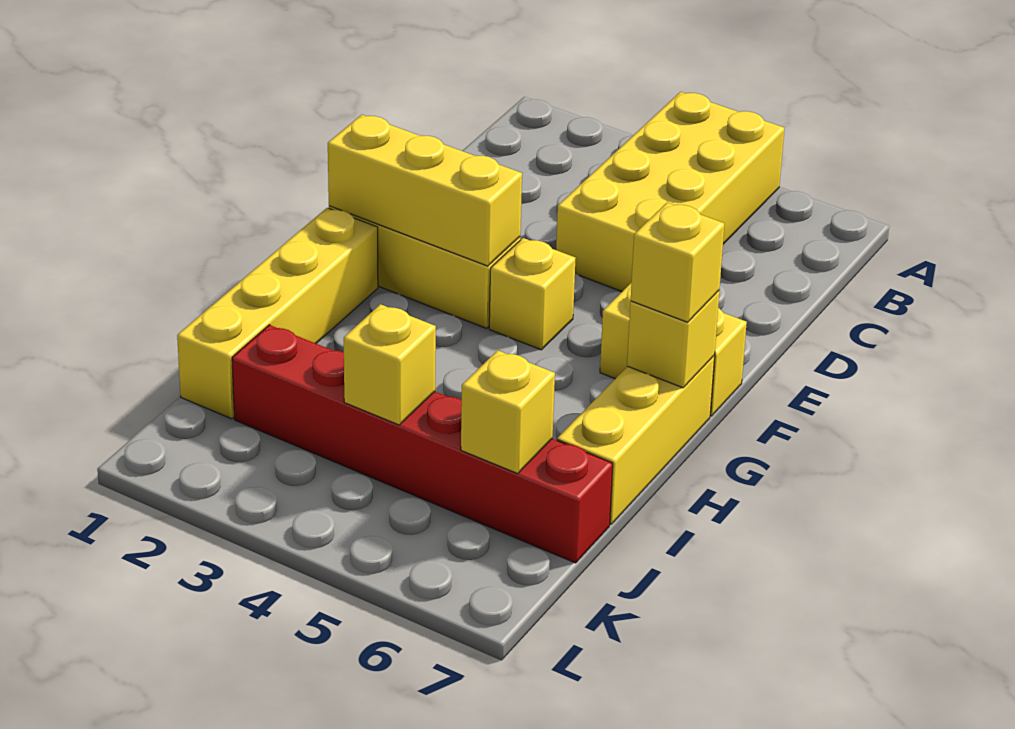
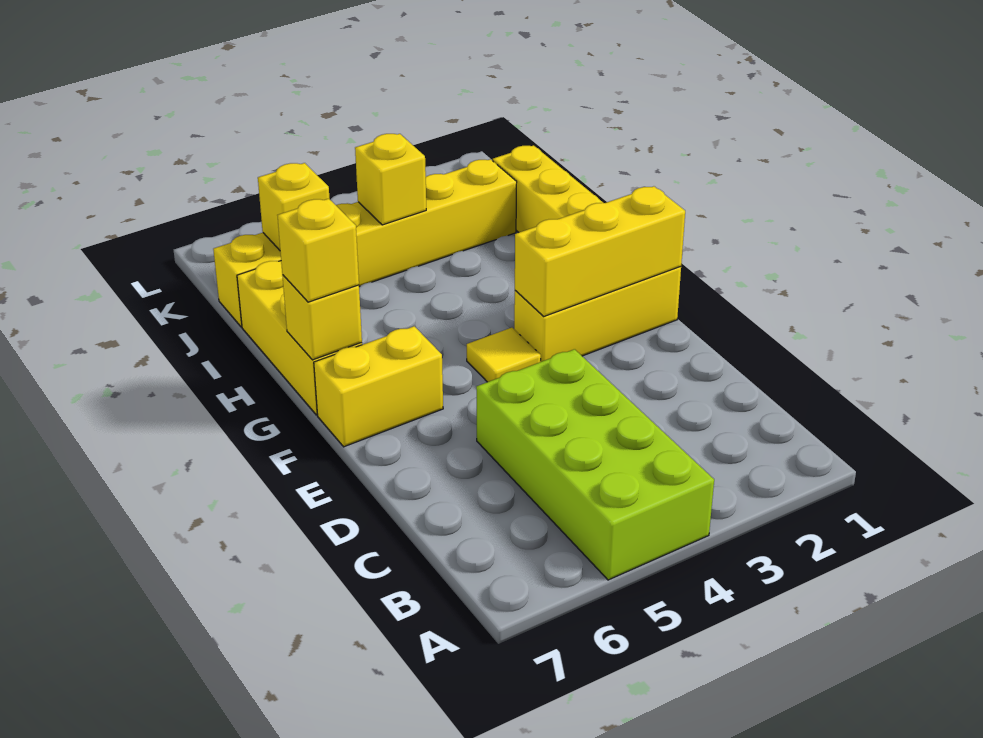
yellow 2x4 brick [556,92,784,291] -> lime 2x4 brick [476,349,714,580]
yellow 1x1 brick [489,238,575,350] -> yellow 1x1 tile [467,328,541,382]
red 1x6 brick [232,325,613,563] -> yellow 1x6 brick [213,159,517,327]

